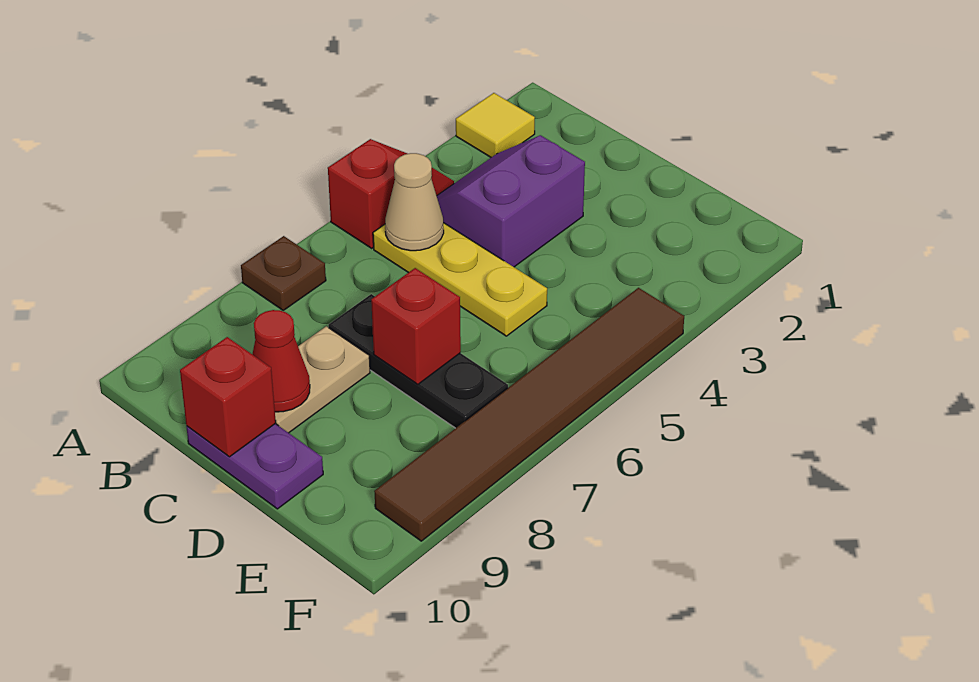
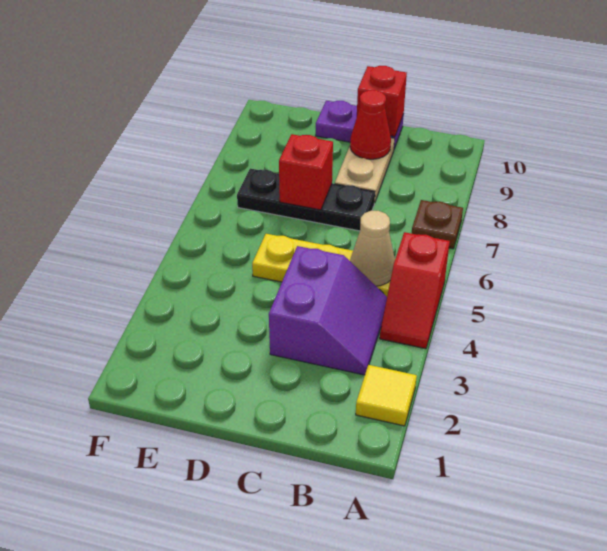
brown 1x6 tile [374,288,684,541] -> none

